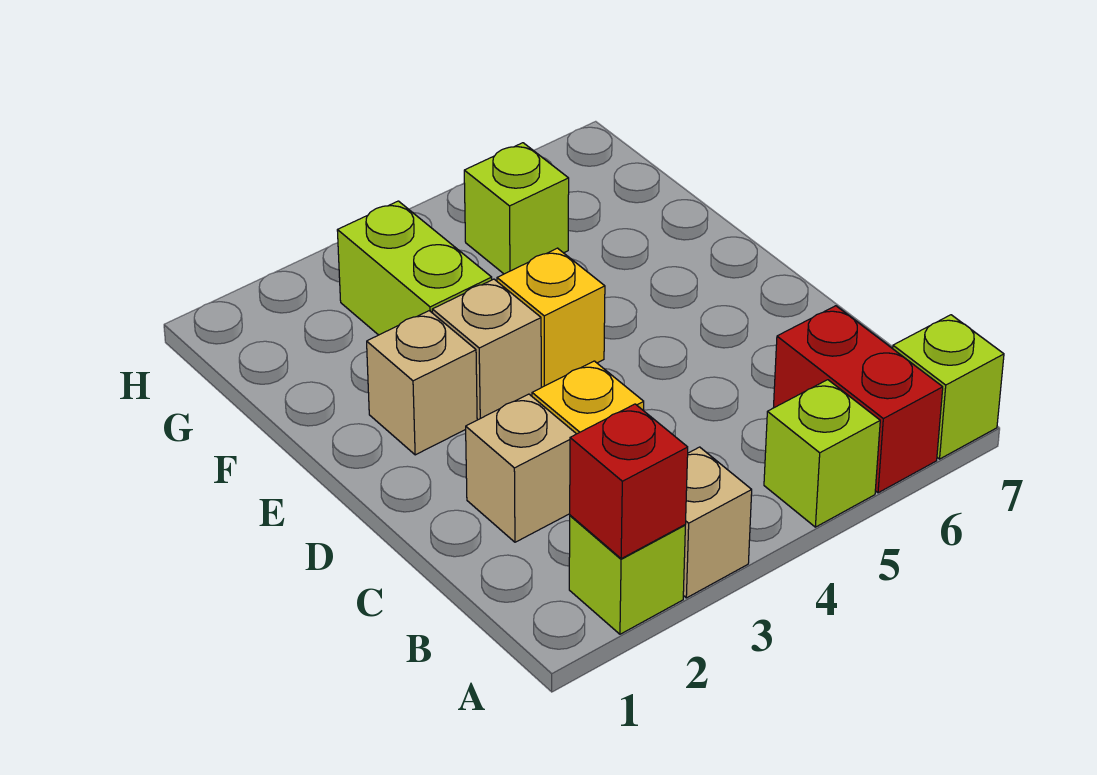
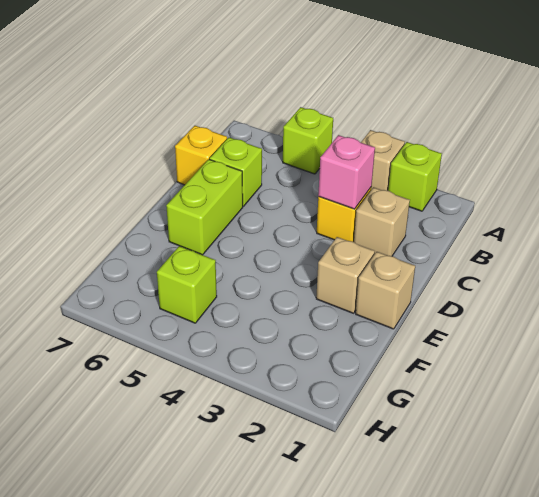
red 1x1 brick [570,404,688,559] -> none
red 1x2 brick [773,306,943,493] -> none
lime 1x1 brick [893,315,1004,459] -> lime 1x1 brick moved to [210,137,262,206]
none -> pink 1x1 brick [318,135,375,209]
tan 1x1 brick [432,279,541,420] -> tan 1x1 brick moved to [356,252,415,329]
yellow 1x1 brick [497,248,605,387] -> yellow 1x1 brick moved to [175,126,227,185]
lime 1x2 brick [337,201,492,335] -> lime 1x2 brick moved to [166,159,243,255]

